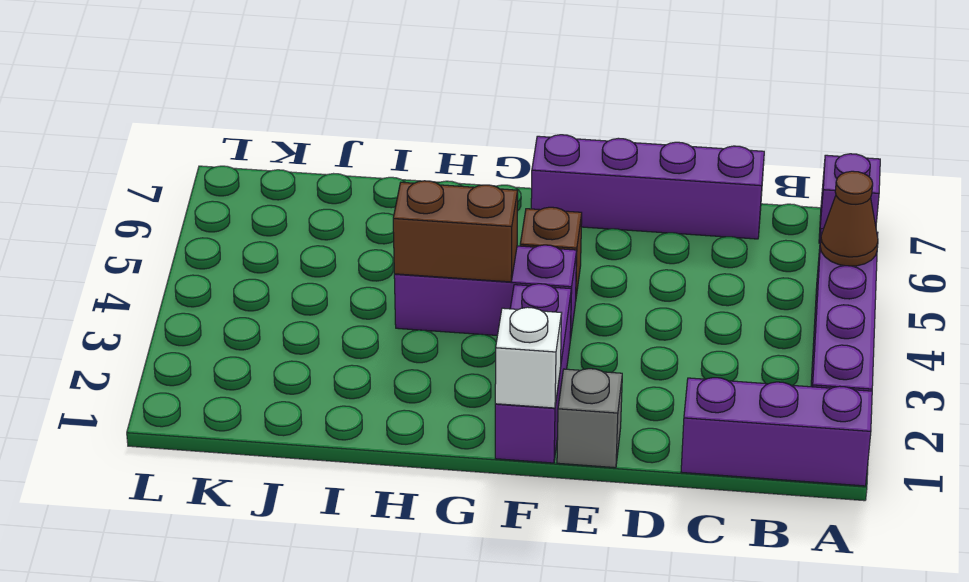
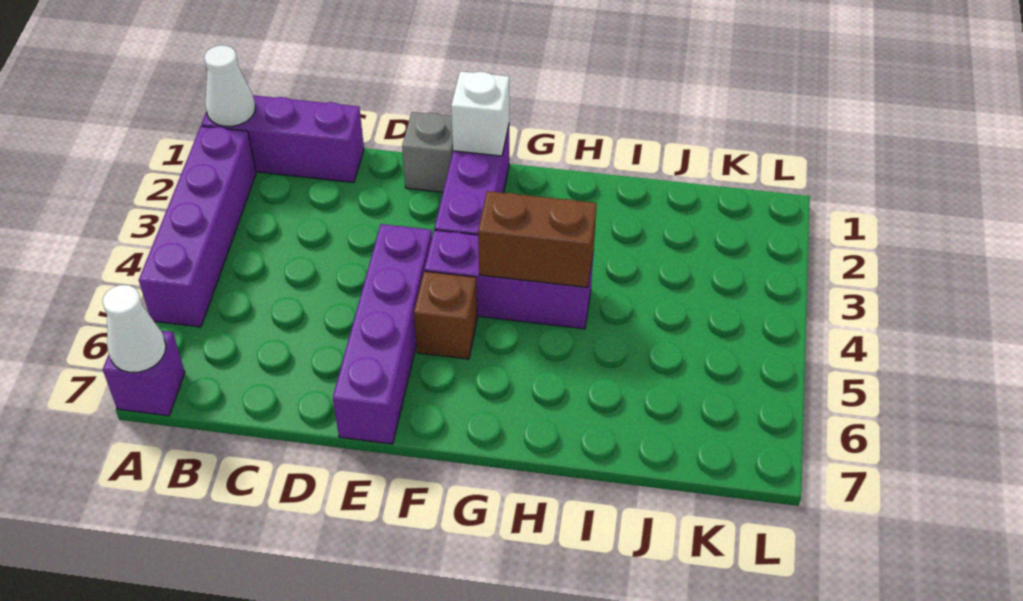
none -> white 1x1 cone [204,45,255,126]
brown 1x1 cone [820,171,878,266] -> none
none -> white 1x1 cone [102,285,166,372]
purple 1x4 brick [531,135,764,239] -> purple 1x4 brick turned to [333,224,432,444]

